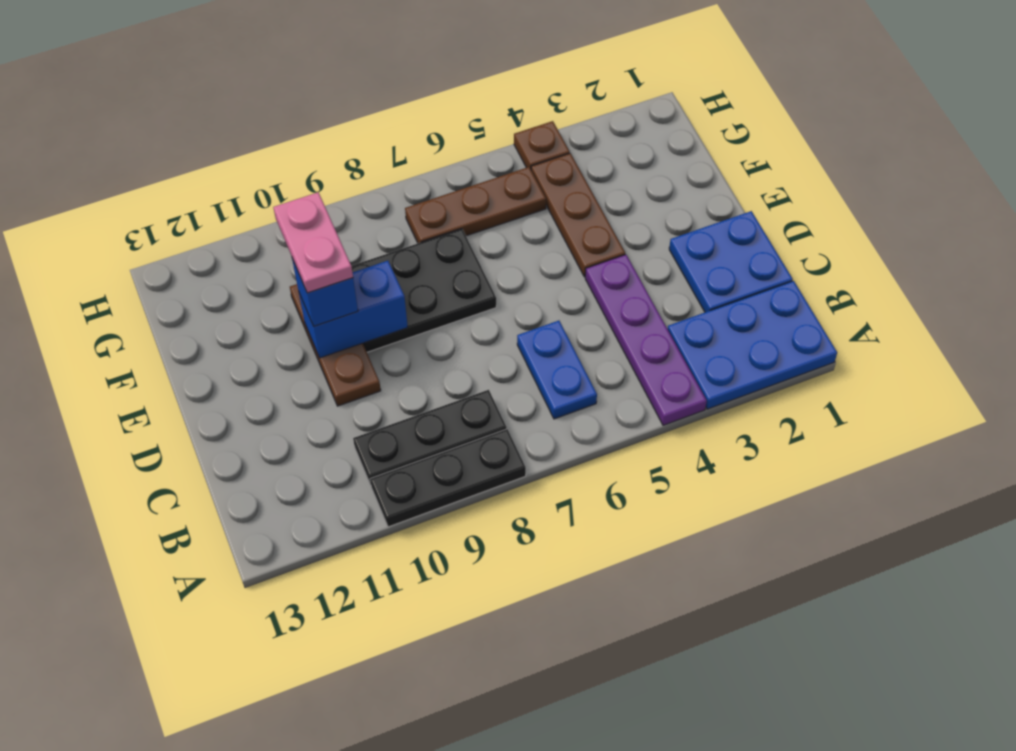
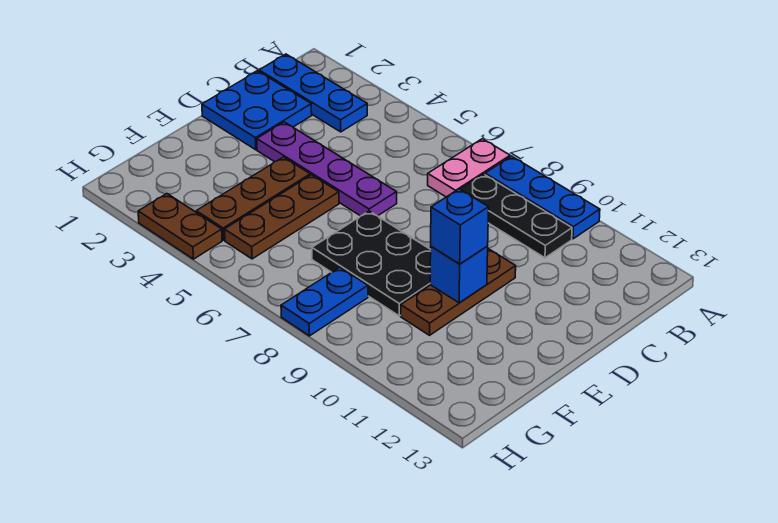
blue 2x3 plate [668,281,837,409] -> blue 1x3 plate [259,54,367,132]
purple 1x4 plate [585,255,707,425] -> purple 1x4 plate turned to [257,122,397,216]
black 1x3 plate [370,429,526,527] -> blue 1x3 plate [485,156,600,239]
blue 1x2 plate [517,321,597,419] -> blue 1x2 plate moved to [281,267,368,336]
blue 1x2 brick [299,261,408,358] -> blue 1x1 brick [430,246,488,303]
pink 1x2 plate [273,193,353,293] -> pink 1x2 plate moved to [428,139,510,197]
brown 1x3 plate [405,167,546,243] -> brown 1x3 plate turned to [225,175,339,259]
brown 1x1 plate [514,121,570,169] -> brown 1x2 plate [138,194,222,259]

